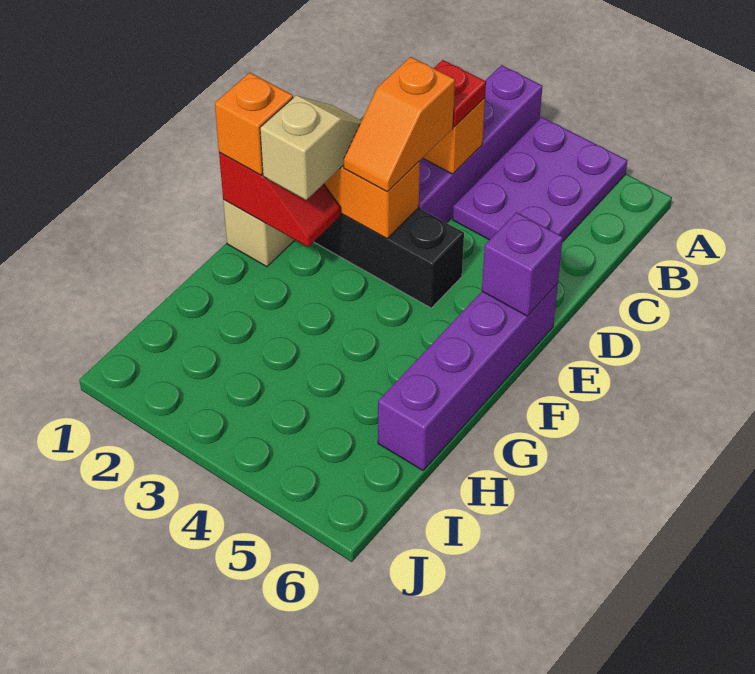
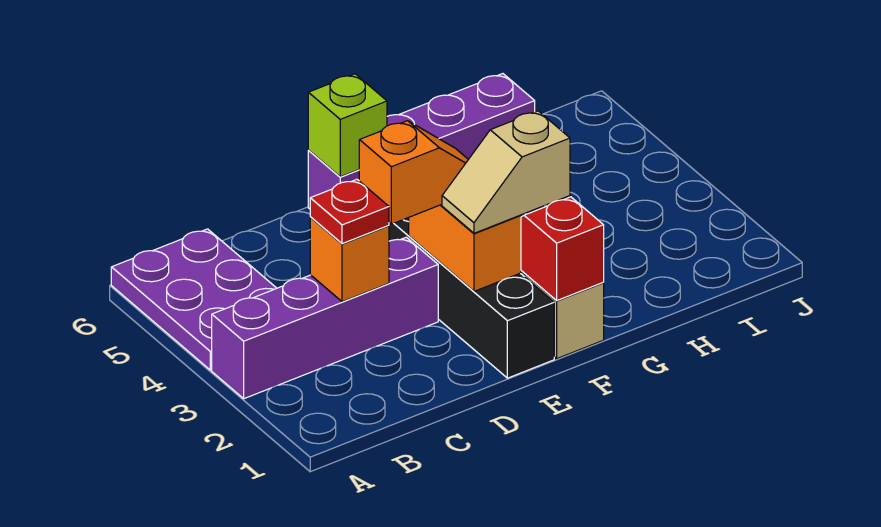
purple 2x3 plate [453,117,627,242] -> purple 2x3 plate turned to [111,229,277,370]
purple 1x1 brick [482,212,563,316] -> lime 1x1 brick [308,74,387,177]
orange 1x1 brick [215,73,293,175] -> none

